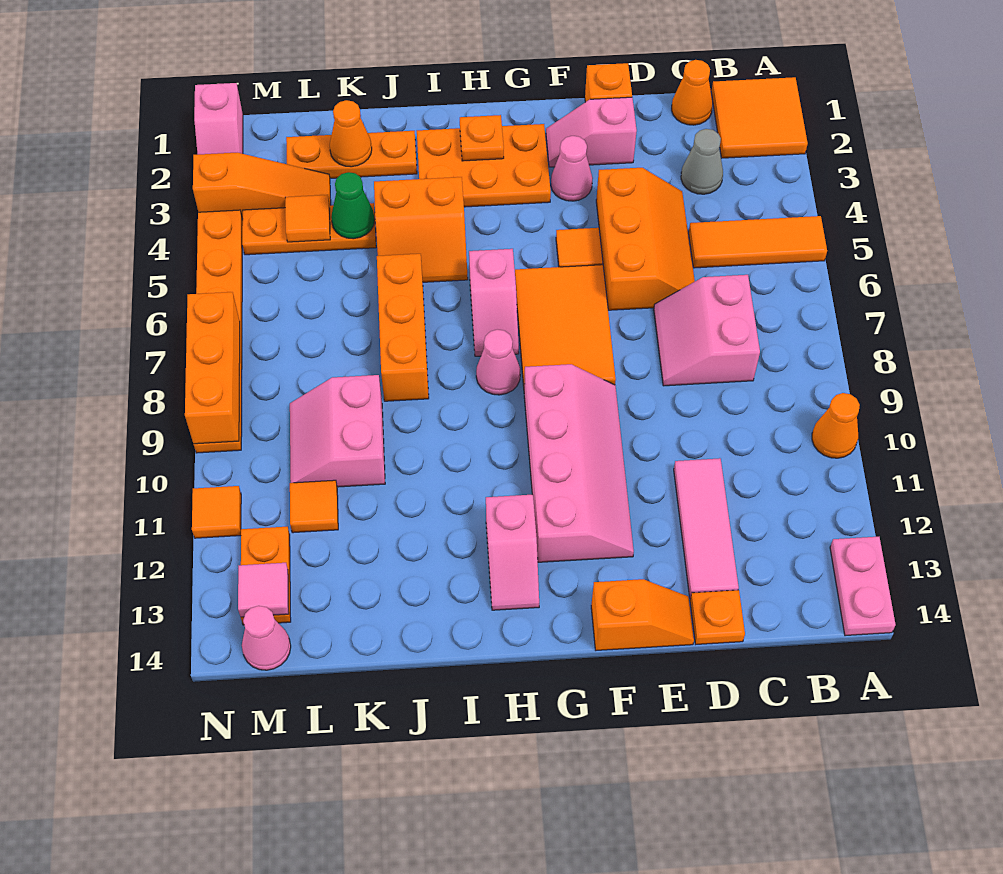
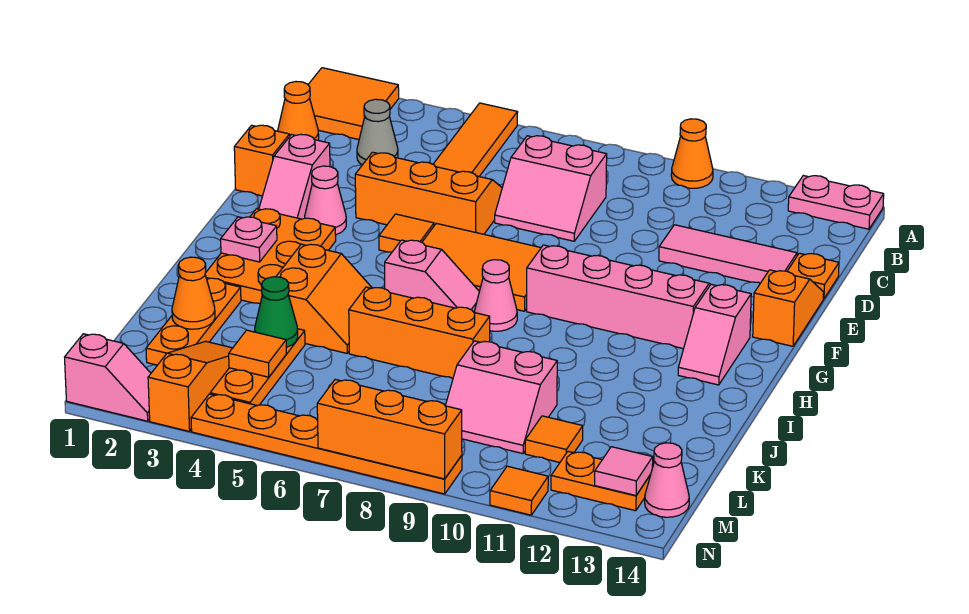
orange 1x1 plate [460,115,504,161] -> pink 1x1 plate [221,217,277,262]
pink 1x2 slope [486,495,539,610] -> pink 1x2 slope turned to [678,284,751,385]

